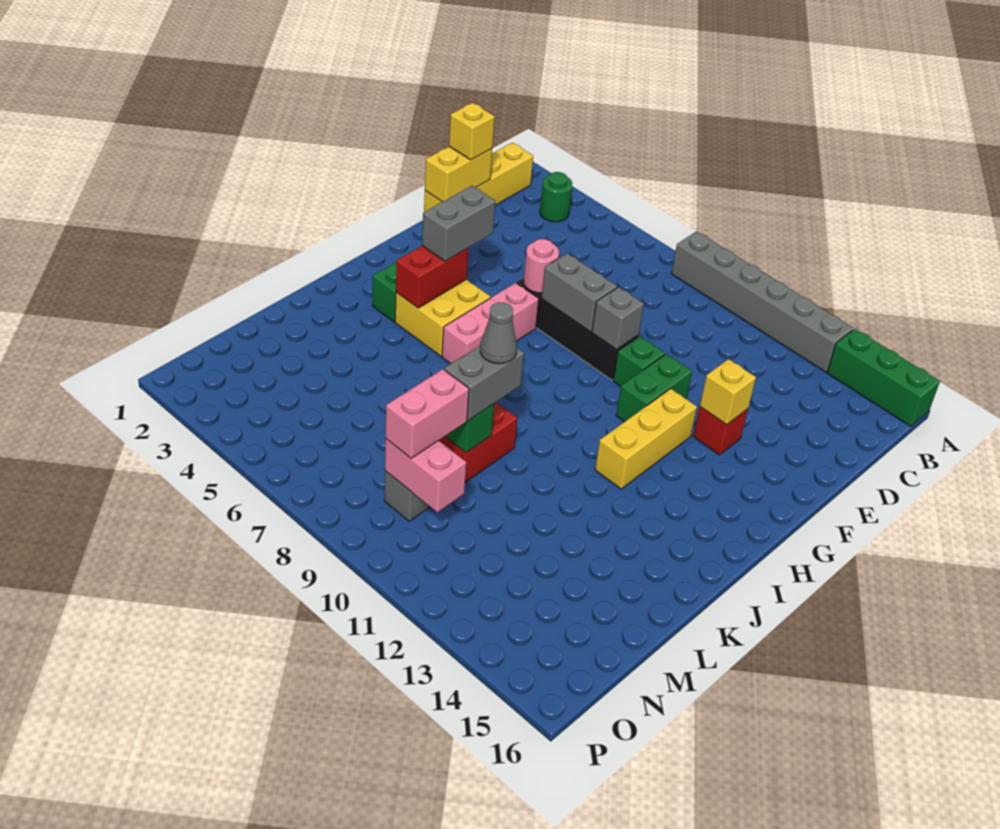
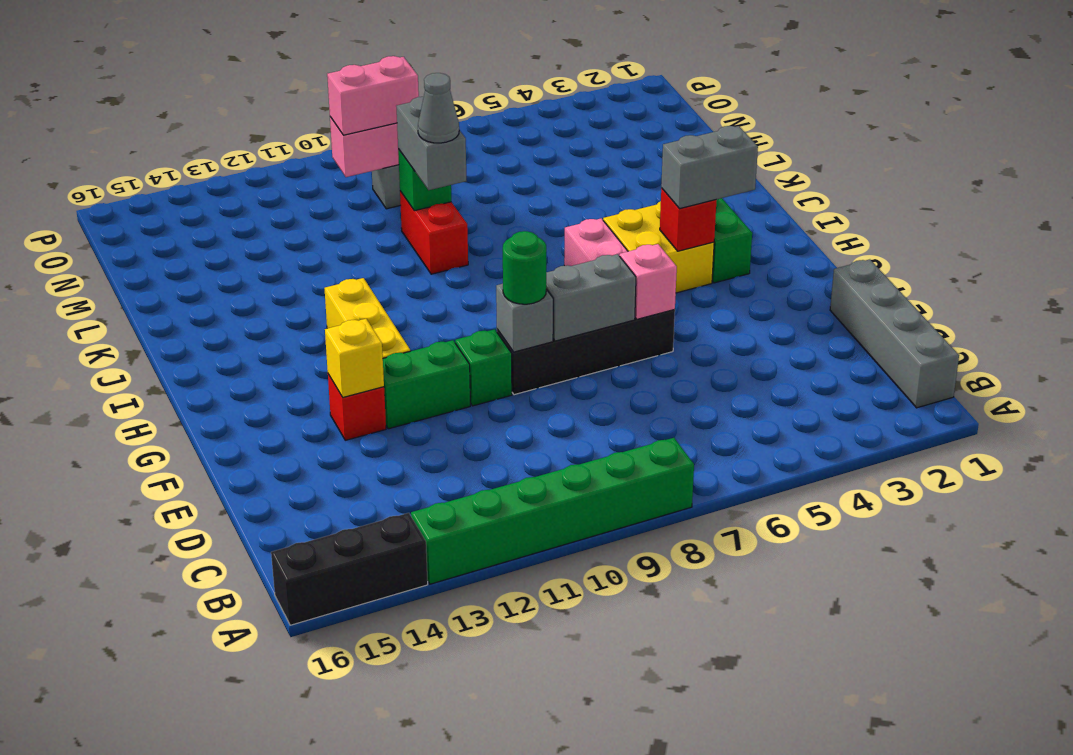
grey 1x6 brick [671,231,853,372] -> green 1x6 brick [411,438,694,584]
green 1x3 brick [827,329,940,426] -> black 1x3 brick [271,513,428,625]
yellow 1x4 brick [424,143,533,212] -> grey 1x4 brick [830,259,959,408]
green 1x1 round brick [540,172,572,222] -> green 1x1 round brick moved to [503,231,546,304]
yellow 1x2 brick [425,146,492,202] -> none
yellow 1x1 brick [449,103,495,160] -> none
pink 1x1 round brick [524,239,559,293] -> pink 1x1 brick [620,244,677,319]
green 1x2 brick [616,354,692,422] -> green 1x2 brick turned to [383,340,470,429]
grey 1x2 brick [422,186,495,261] -> grey 1x2 brick turned to [661,126,758,209]
red 1x2 brick [396,246,469,308] -> red 1x1 brick [660,188,716,251]
pink 1x2 brick [386,369,469,458] -> pink 1x2 brick turned to [327,56,419,135]

